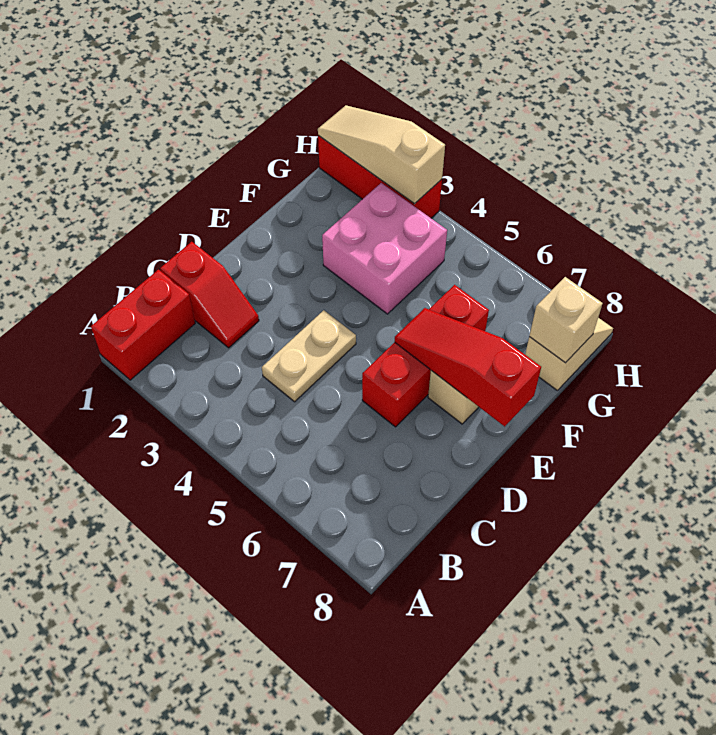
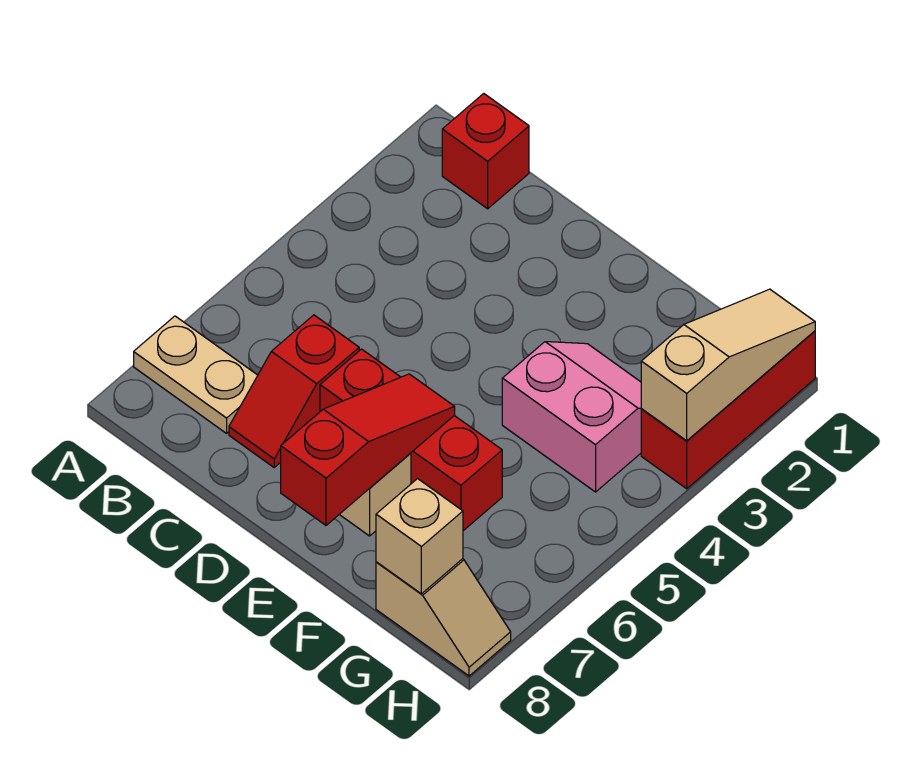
red 1x2 brick [91,270,195,380] -> red 1x1 brick [442,94,529,209]
red 1x2 slope [160,242,259,348] -> red 1x2 slope moved to [229,315,359,467]
tan 1x2 plate [262,310,356,402] -> tan 1x2 plate moved to [134,316,258,433]
pink 2x2 brick [322,183,447,314] -> pink 2x2 slope [502,342,641,492]

